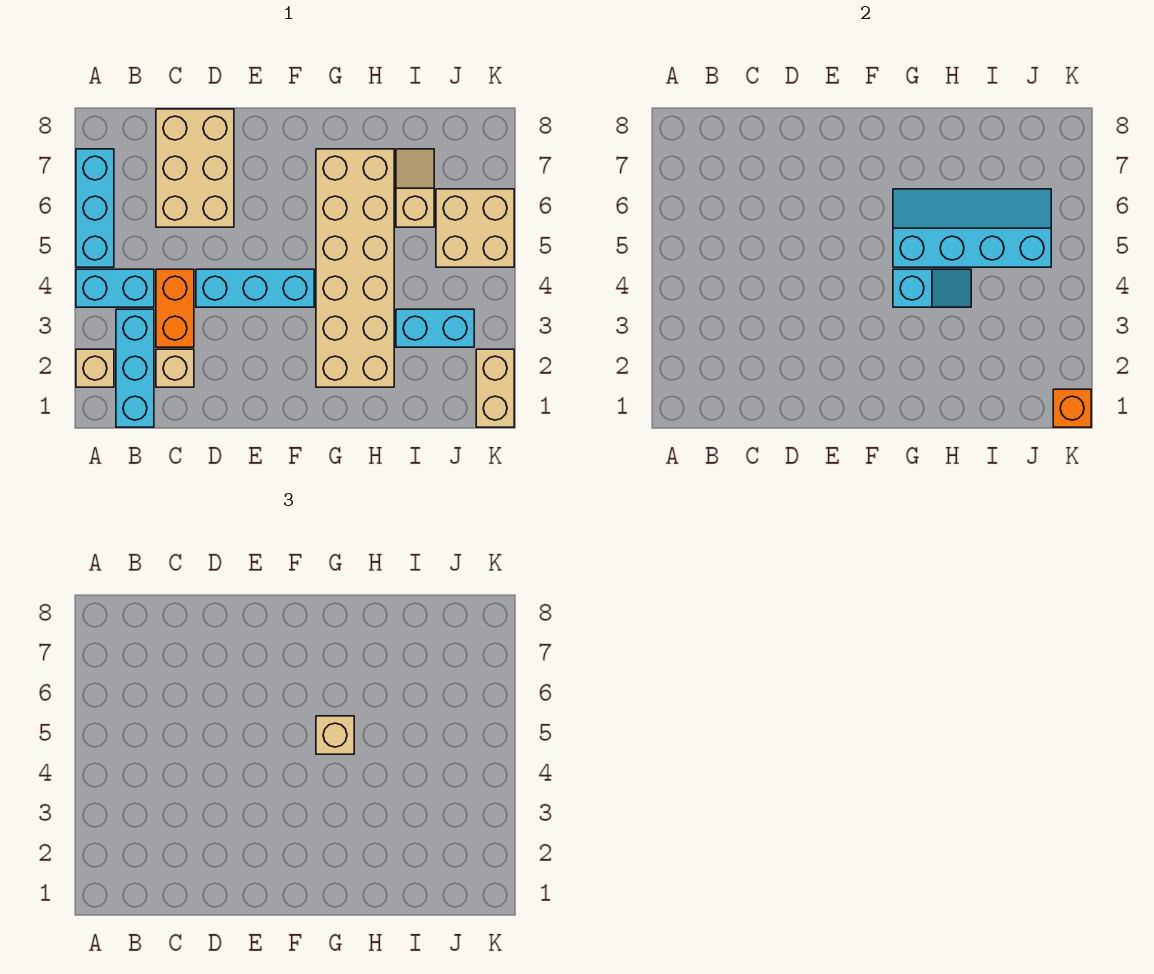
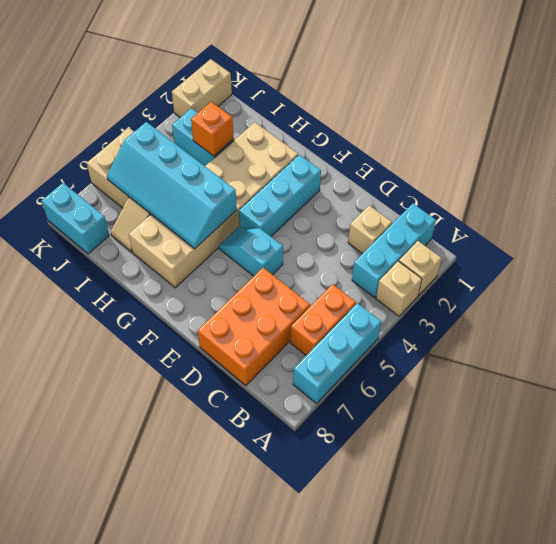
cyan 1x2 brick [76,269,154,307] -> cyan 1x2 brick moved to [42,183,109,254]
orange 1x2 brick [156,269,194,347] -> orange 1x2 brick moved to [290,284,356,355]
tan 2x3 brick [156,109,234,227] -> orange 2x3 brick [198,268,310,386]
cyan 1x3 brick [196,269,314,307] -> cyan 1x3 brick turned to [239,155,321,236]
cyan 1x2 slope [893,269,971,307] -> cyan 1x2 slope moved to [219,227,283,276]
tan 1x1 brick [316,716,354,754] -> tan 1x1 brick moved to [376,261,422,316]
orange 1x1 brick [1053,389,1091,427] -> orange 1x1 brick moved to [191,102,234,156]

